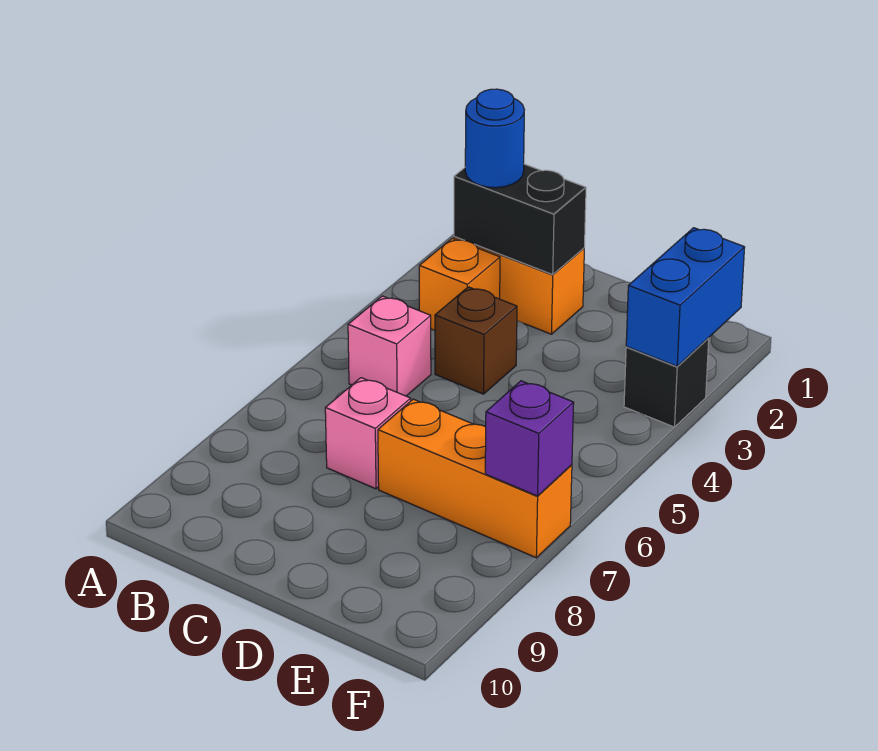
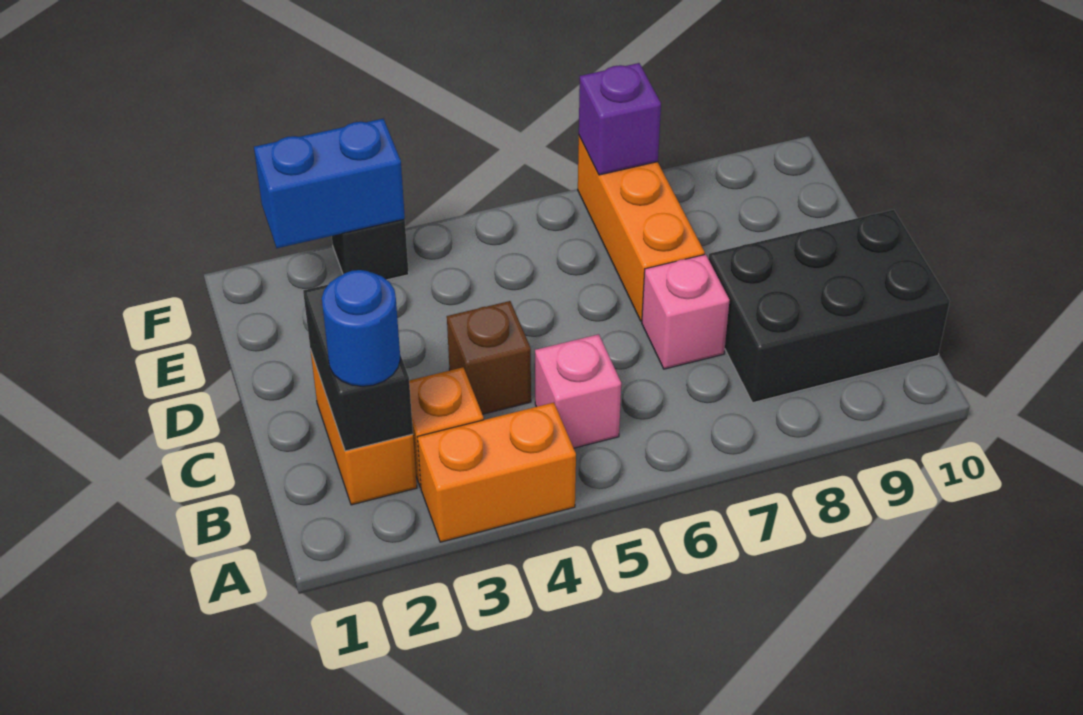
none -> orange 1x2 brick [418,403,576,542]
none -> black 2x3 brick [709,210,950,403]

